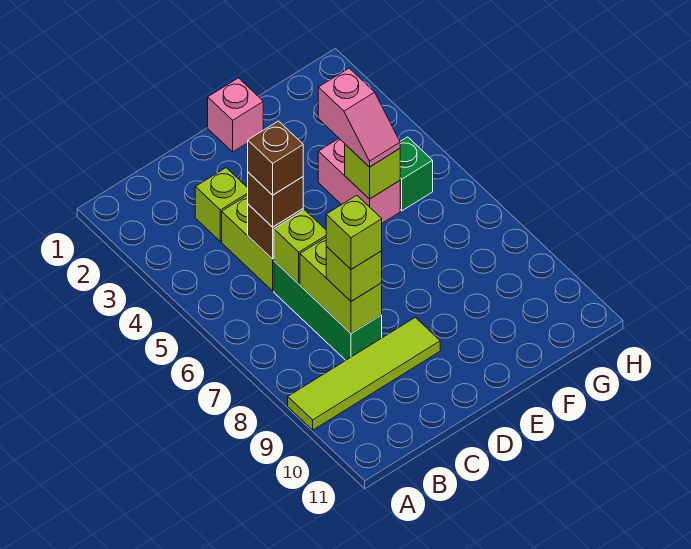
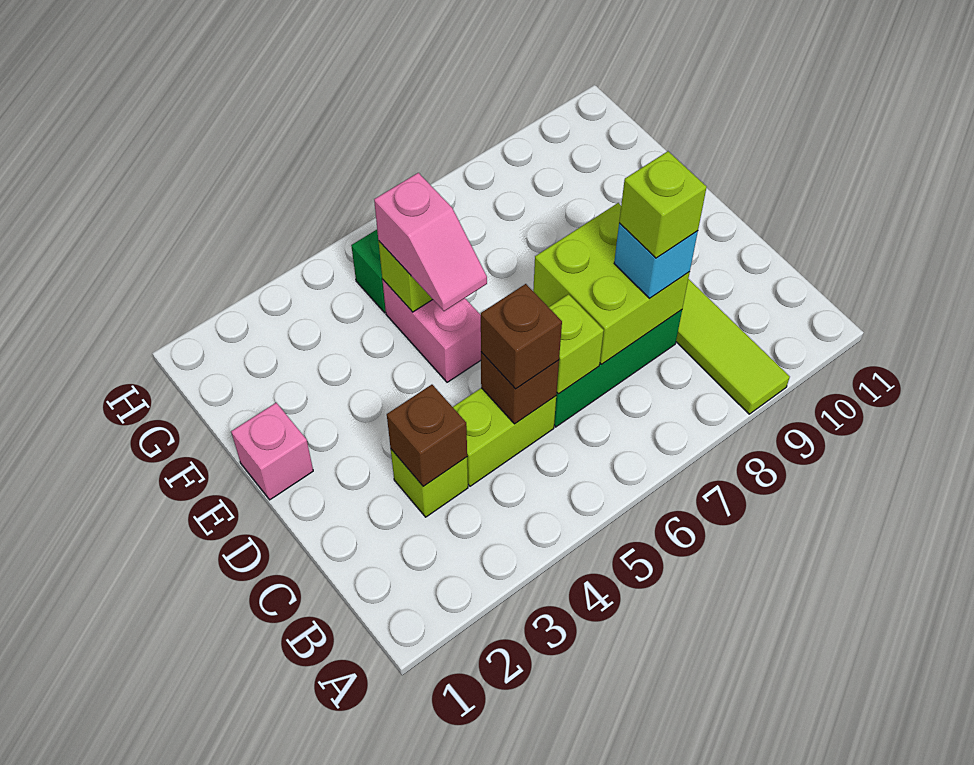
brown 1x1 brick [248,121,303,195] -> brown 1x1 brick moved to [387,385,467,486]
lime 1x2 brick [300,238,382,333] -> lime 2x2 brick [533,203,690,364]
lime 1x1 brick [326,247,382,301] -> cyan 1x1 brick [614,223,698,298]
pink 1x2 brick [318,139,400,223] -> pink 1x2 brick turned to [382,279,481,382]
pink 1x2 slope [318,68,400,167] -> pink 1x2 slope turned to [374,173,487,311]

